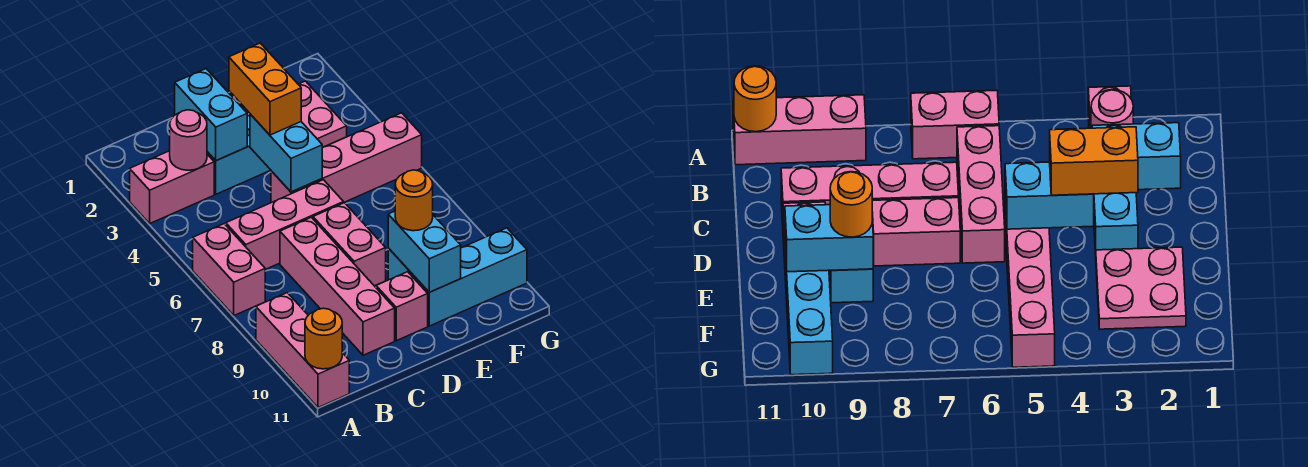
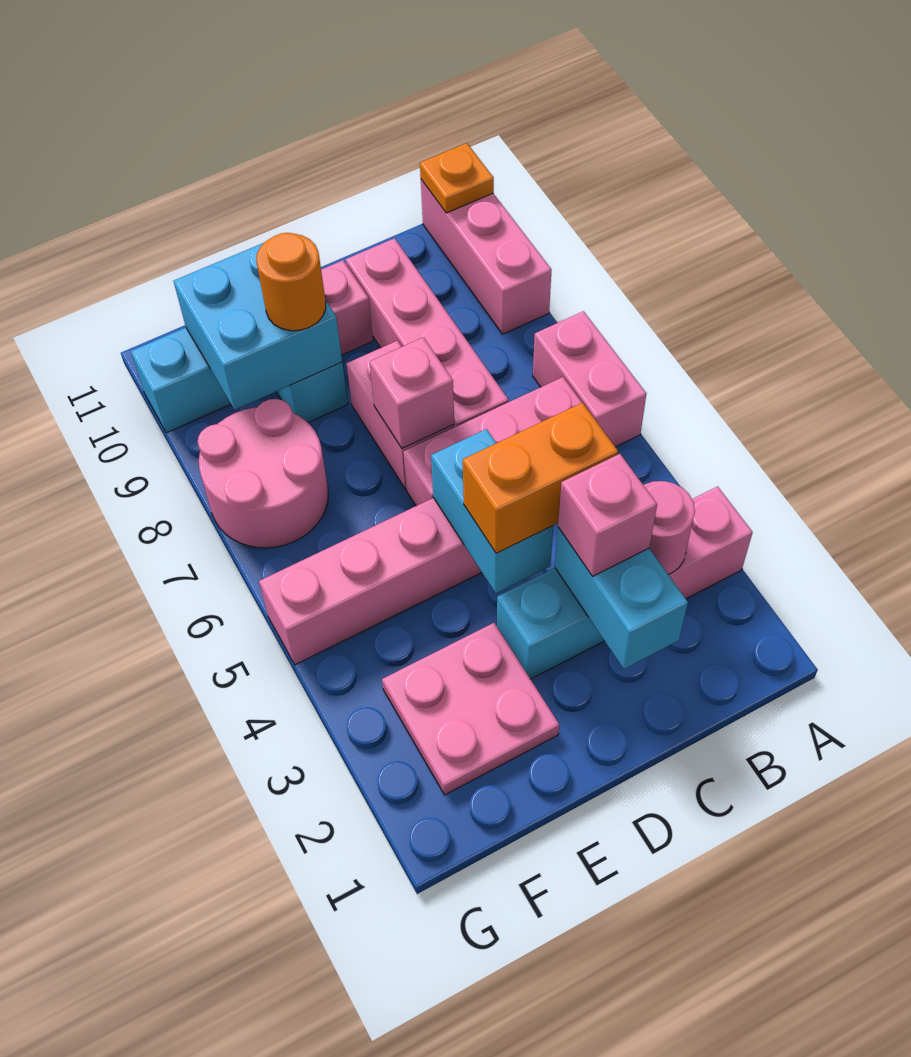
orange 1x1 round brick [305,308,342,369] -> orange 1x1 plate [420,143,494,213]
none -> pink 1x1 brick [558,454,657,576]
orange 1x2 brick [229,43,301,135] -> orange 1x2 brick turned to [463,403,618,553]
none -> pink 1x1 brick [370,337,454,449]
cyan 1x2 brick [388,211,461,292] -> cyan 2x2 brick [174,243,342,410]
none -> pink 2x2 round brick [198,399,328,548]

